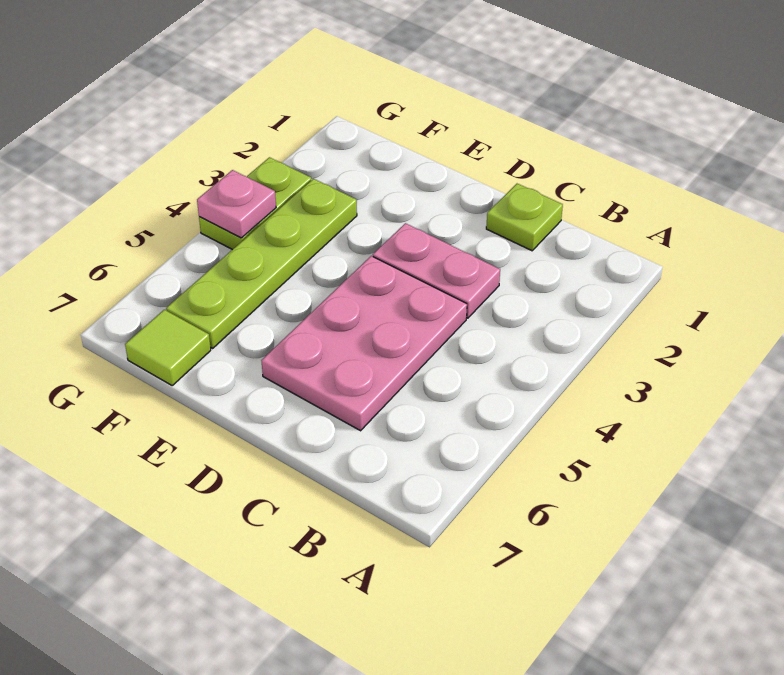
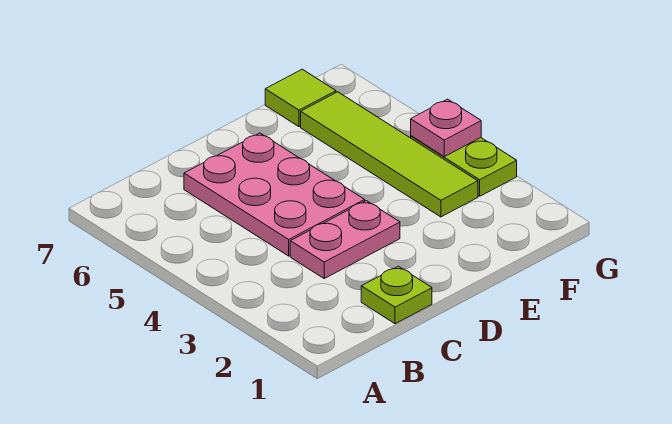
lime 1x4 plate [166,179,357,348] -> lime 1x4 tile [301,92,478,217]

